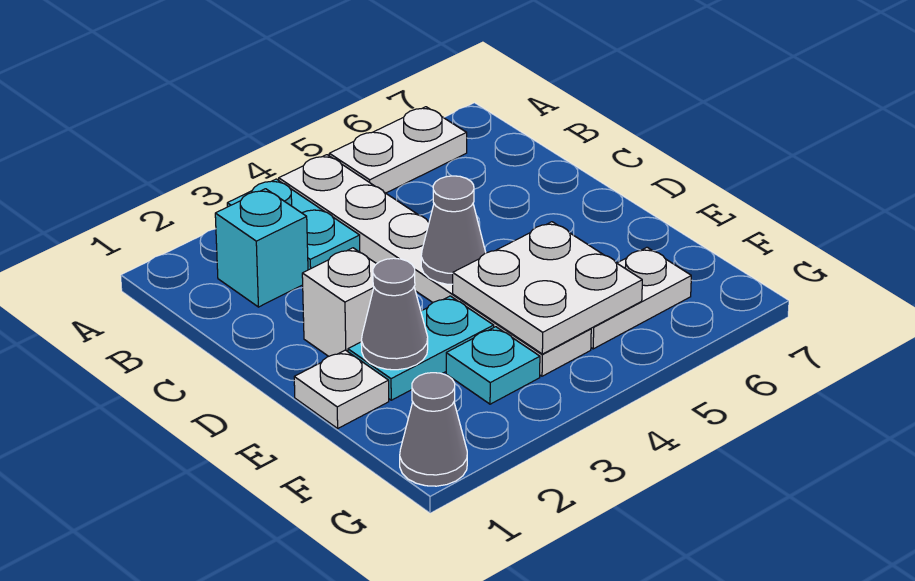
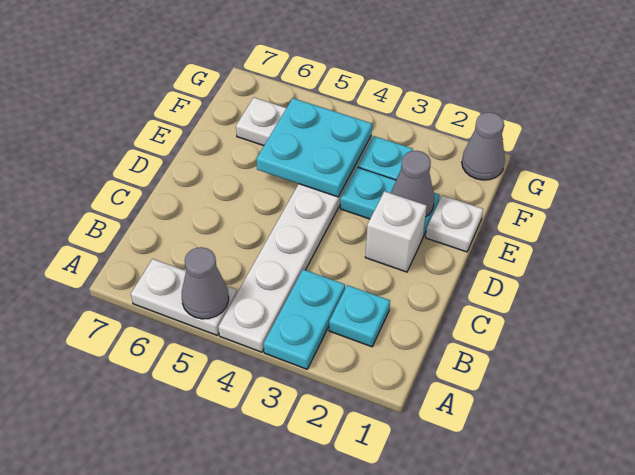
cyan 1x1 brick [215,189,308,307] -> cyan 1x1 plate [329,285,390,347]
grey 1x1 cone [421,176,486,284] -> grey 1x1 cone moved to [182,247,229,319]
white 2x2 plate [453,222,642,354] -> cyan 2x2 plate [257,98,372,197]

